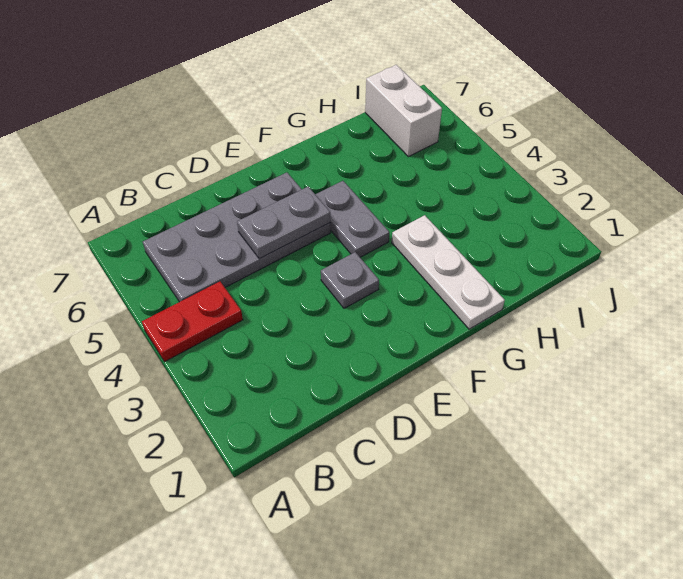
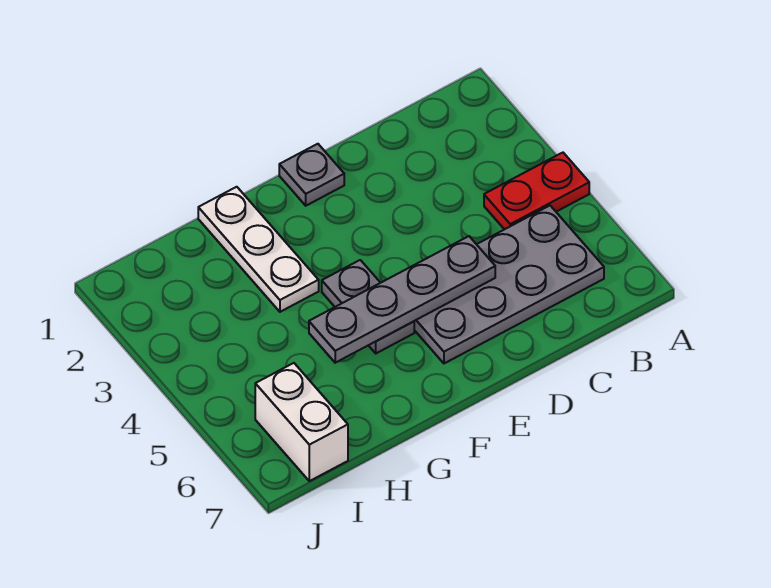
grey 1x2 plate [237,187,330,259] -> grey 1x4 plate [309,236,495,363]
grey 1x1 plate [321,252,379,308] -> grey 1x1 plate moved to [279,144,344,206]

